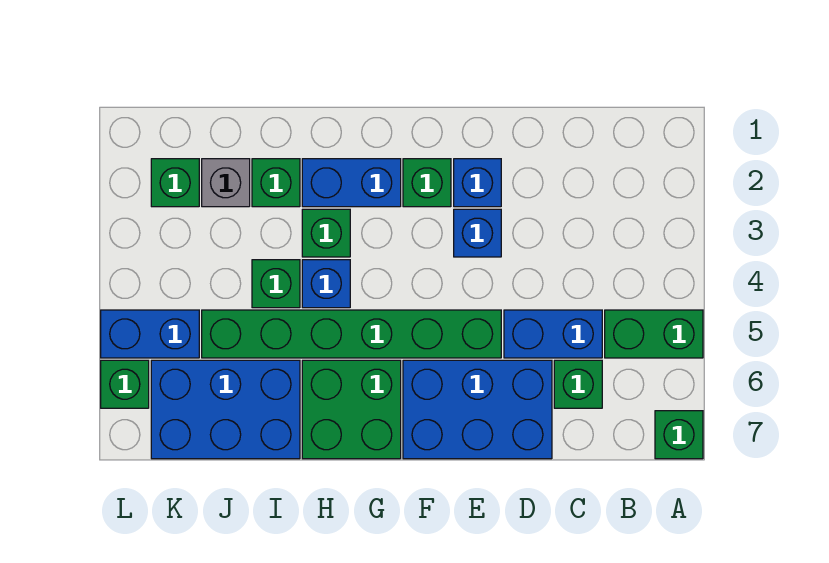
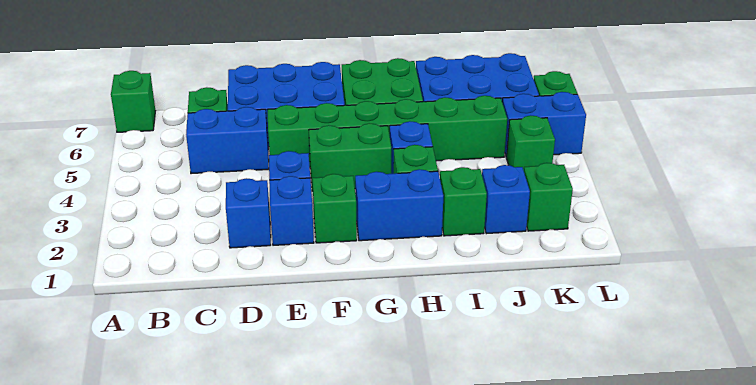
green 1x2 brick [605,310,703,358] -> green 1x2 brick moved to [309,123,391,191]
none -> blue 1x1 brick [226,178,271,248]
green 1x1 brick [252,260,300,308] -> green 1x1 brick moved to [507,116,555,171]
grey 1x1 brick [202,159,250,207] -> blue 1x1 brick [482,165,530,234]

